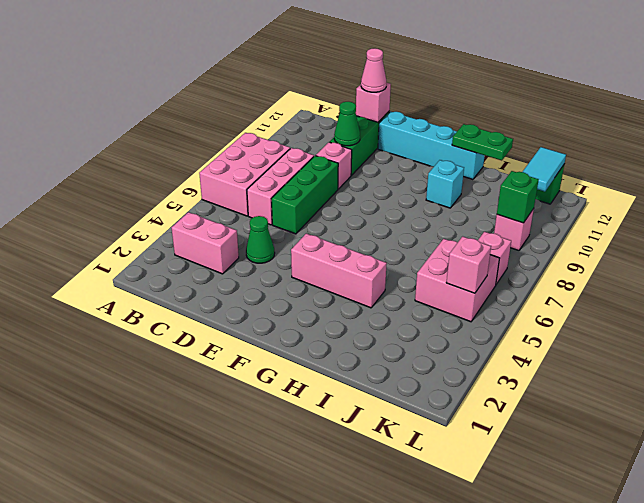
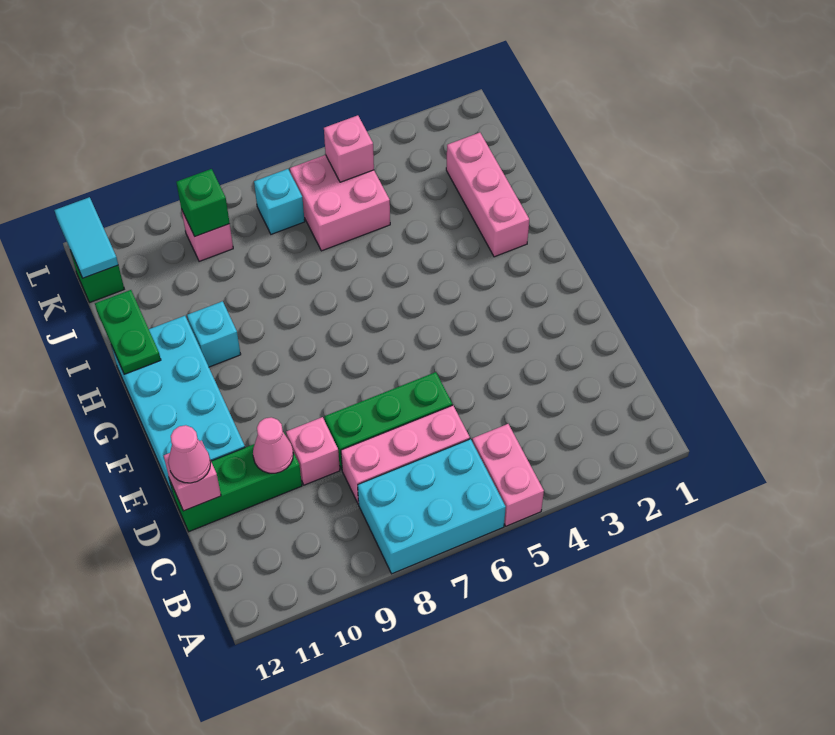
pink 2x3 brick [199,133,290,216] -> cyan 2x3 brick [358,439,506,574]
pink 1x2 brick [172,212,239,274] -> pink 1x2 brick moved to [472,424,544,526]
green 1x1 cone [246,216,275,263] -> none
green 1x1 cone [334,102,360,146] -> pink 1x1 cone [253,417,293,473]
cyan 1x4 brick [378,111,485,180] -> cyan 2x4 brick [111,316,245,497]
pink 1x3 brick [291,233,387,308] -> pink 1x3 brick moved to [446,133,529,257]
pink 1x1 brick [478,232,511,284] -> cyan 1x1 brick [254,169,305,234]
cyan 1x2 tile [523,147,566,192] -> cyan 1x2 tile turned to [54,197,118,278]

